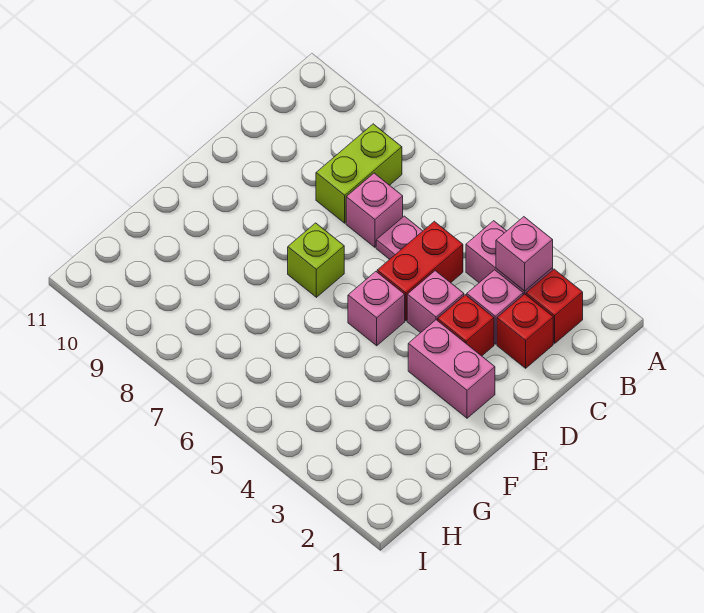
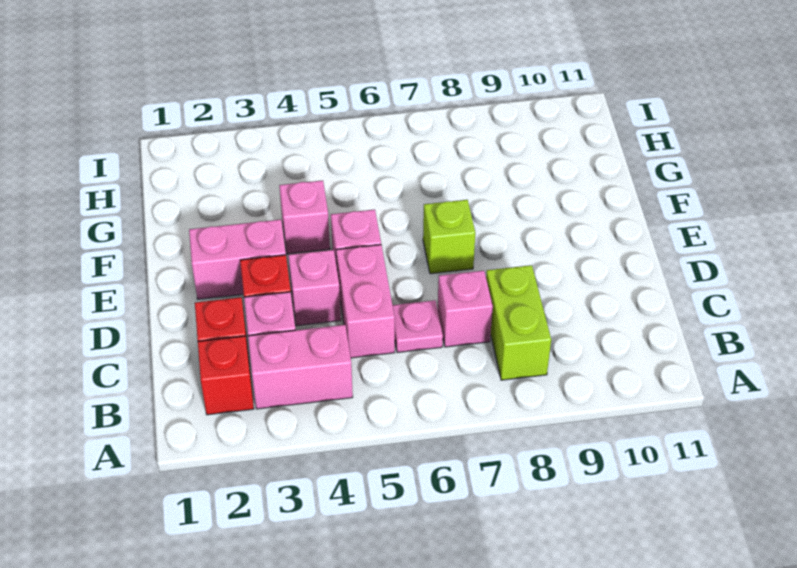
pink 1x1 brick [496,217,553,291] -> pink 1x1 brick moved to [279,180,330,254]
red 1x2 brick [377,221,463,321] -> pink 1x2 brick [336,245,395,358]

